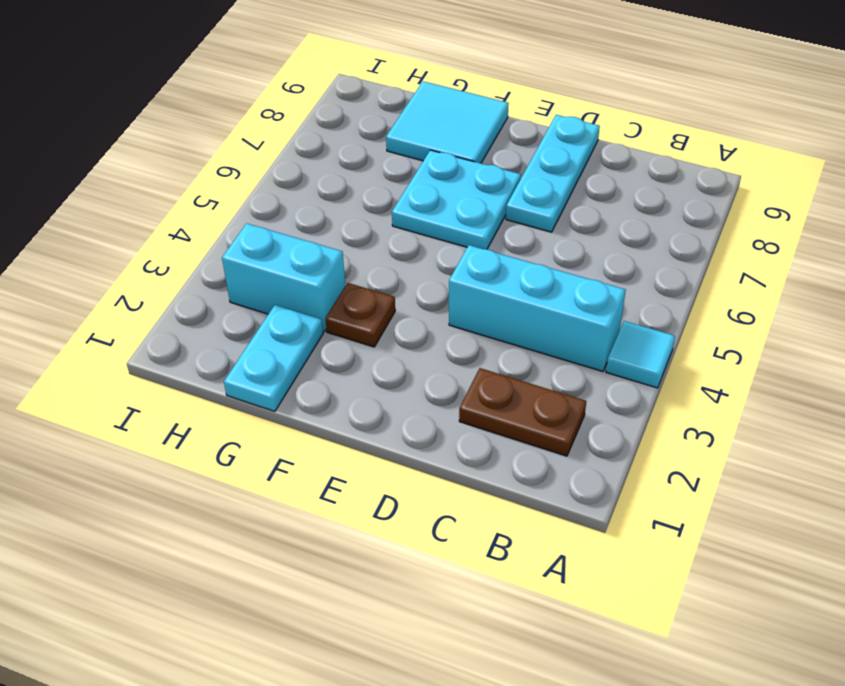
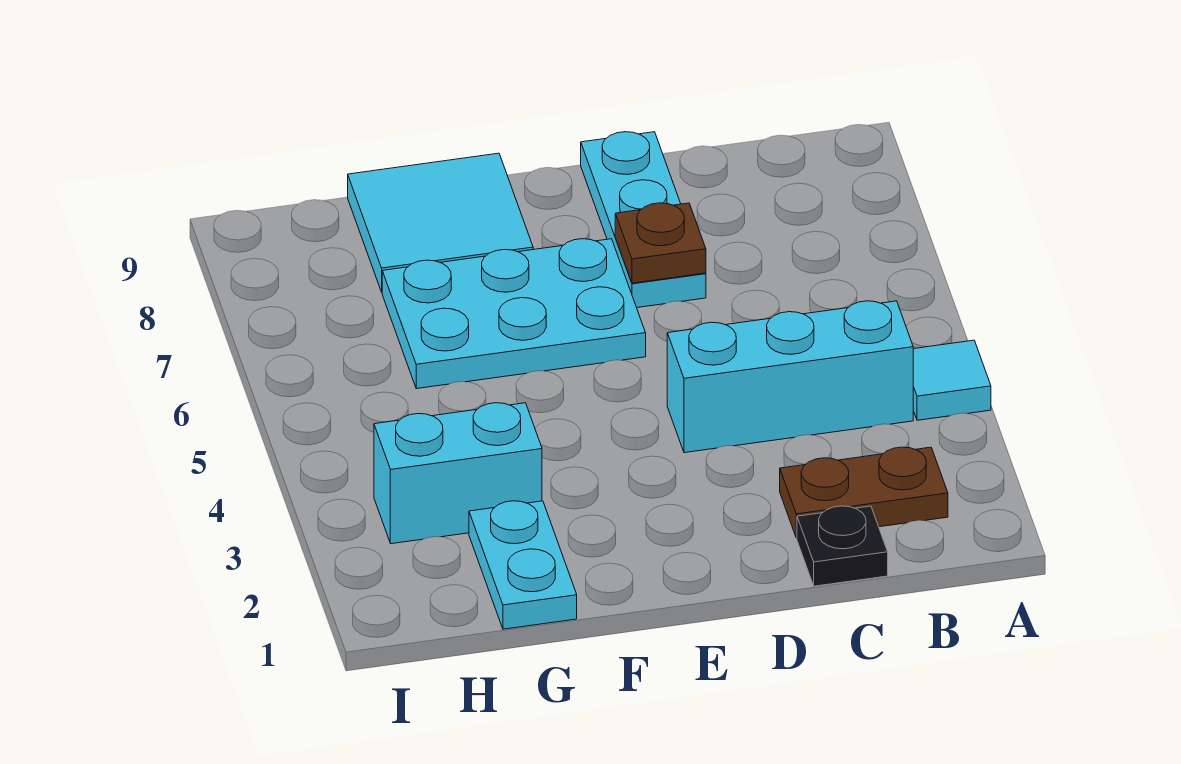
none -> black 1x1 plate [797,506,888,586]
cyan 2x2 plate [392,150,521,249] -> cyan 2x3 plate [382,239,646,389]
brown 1x1 plate [325,283,395,347] -> brown 1x1 plate moved to [615,203,706,283]

